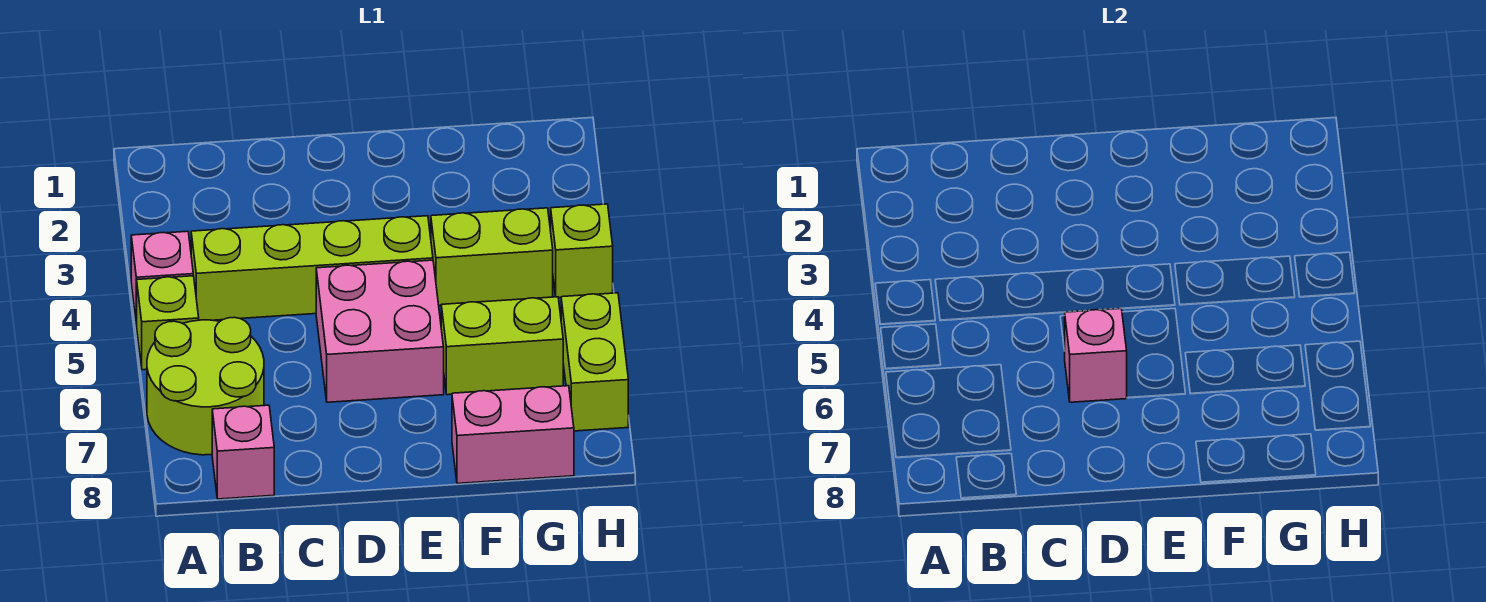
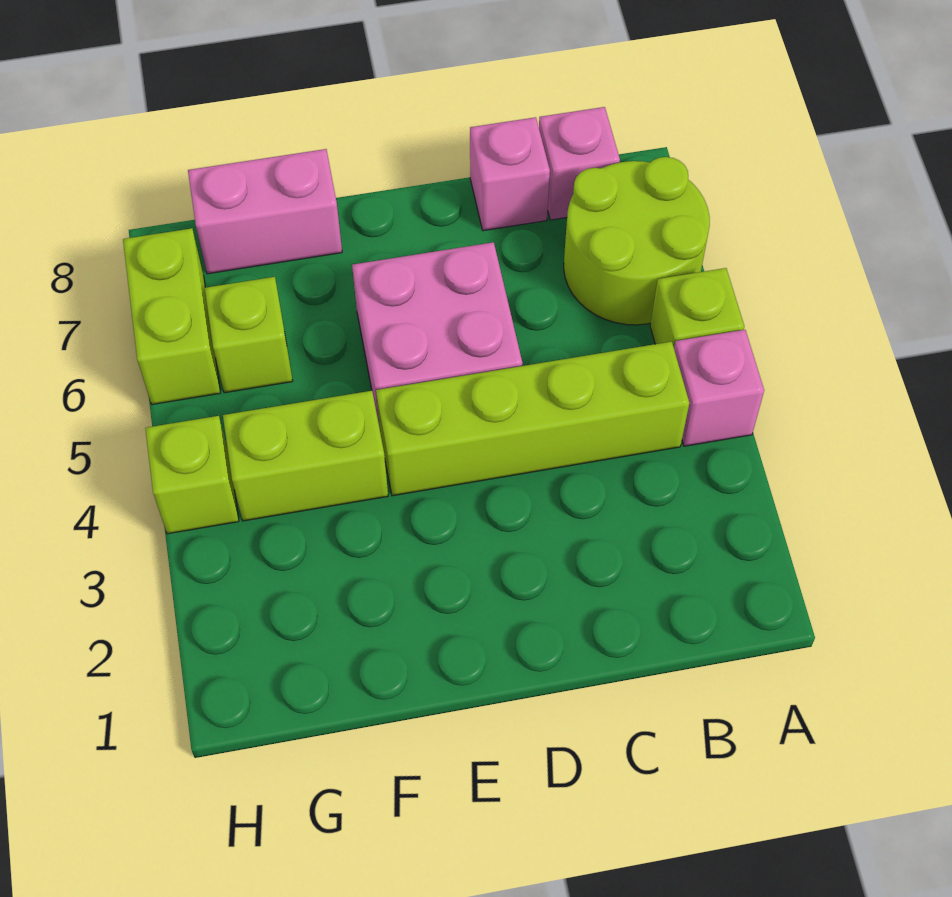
pink 1x1 brick [1064,309,1127,402] -> pink 1x1 brick moved to [470,117,550,231]
lime 1x2 brick [441,297,563,395] -> lime 1x1 brick [205,277,293,393]

